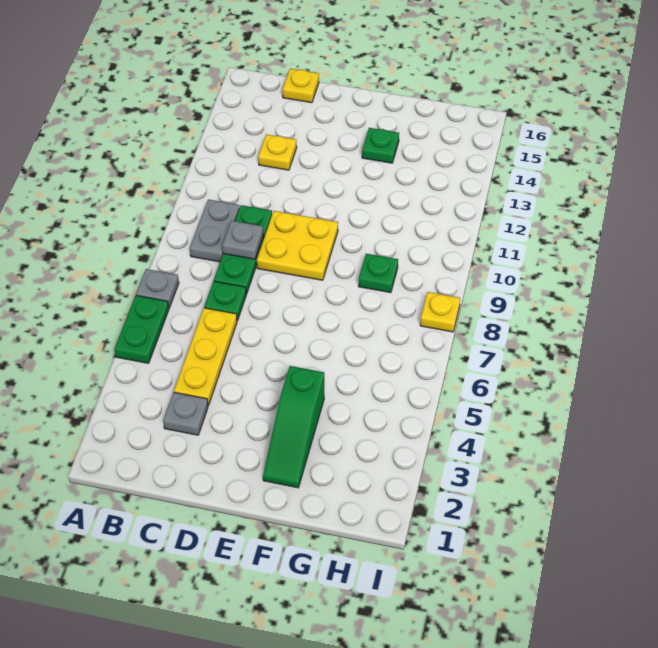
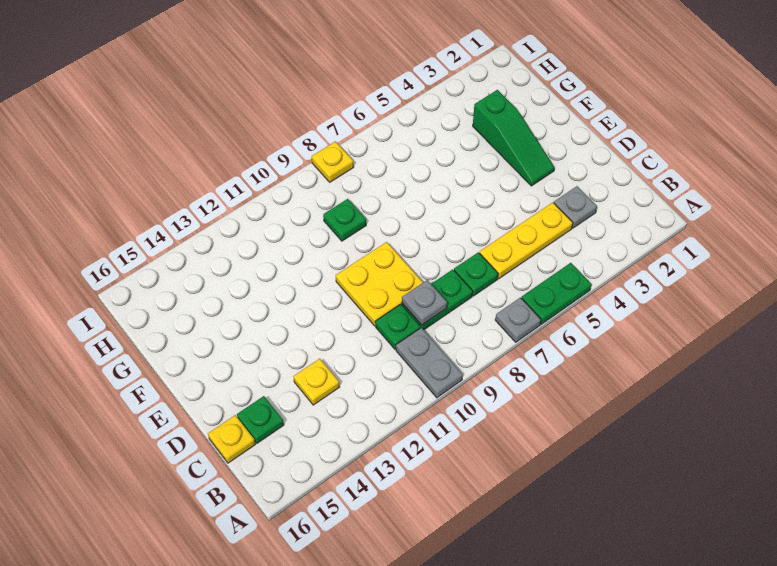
grey 1x2 plate [190,199,239,262] -> grey 1x2 plate turned to [396,328,463,398]
green 1x3 slope [263,366,324,488] -> green 1x3 slope turned to [473,90,555,186]
green 1x1 plate [362,128,399,163] -> green 1x1 plate moved to [237,396,284,443]

